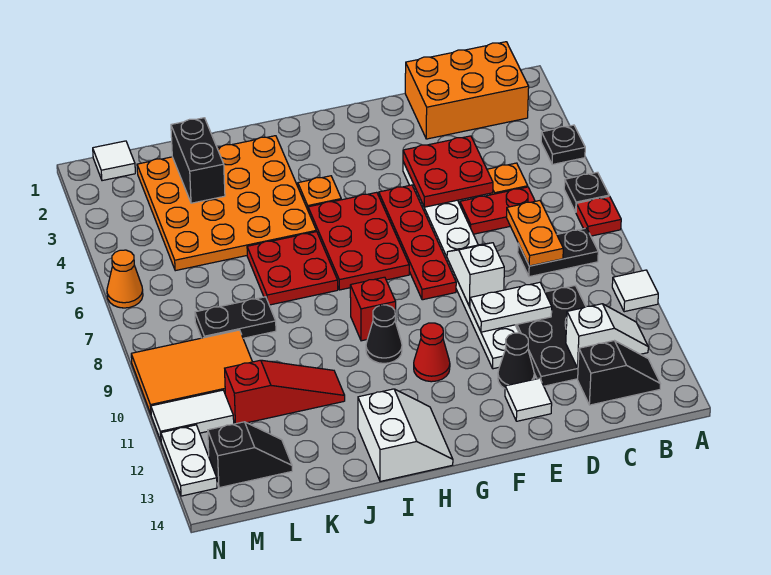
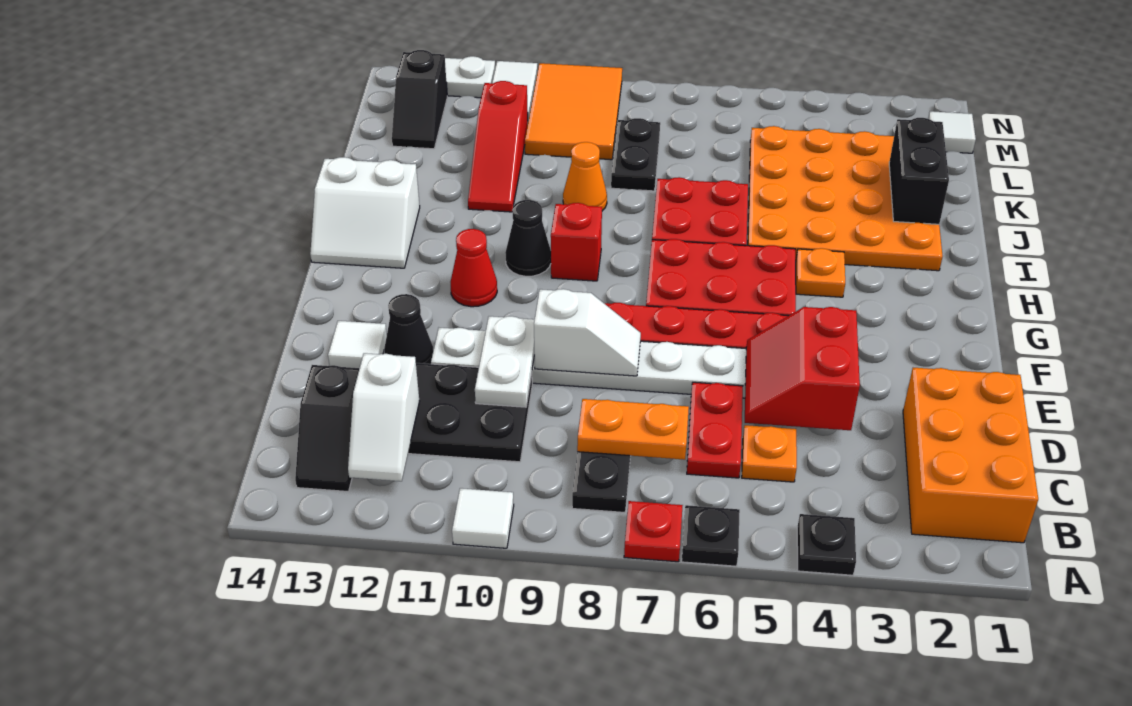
red 2x2 plate [403,136,493,207] -> red 2x2 slope [745,307,860,430]
black 1x2 brick [171,118,225,203] -> black 1x2 brick turned to [889,118,949,224]
orange 1x1 cone [107,250,143,308] -> orange 1x1 cone moved to [563,142,607,211]

